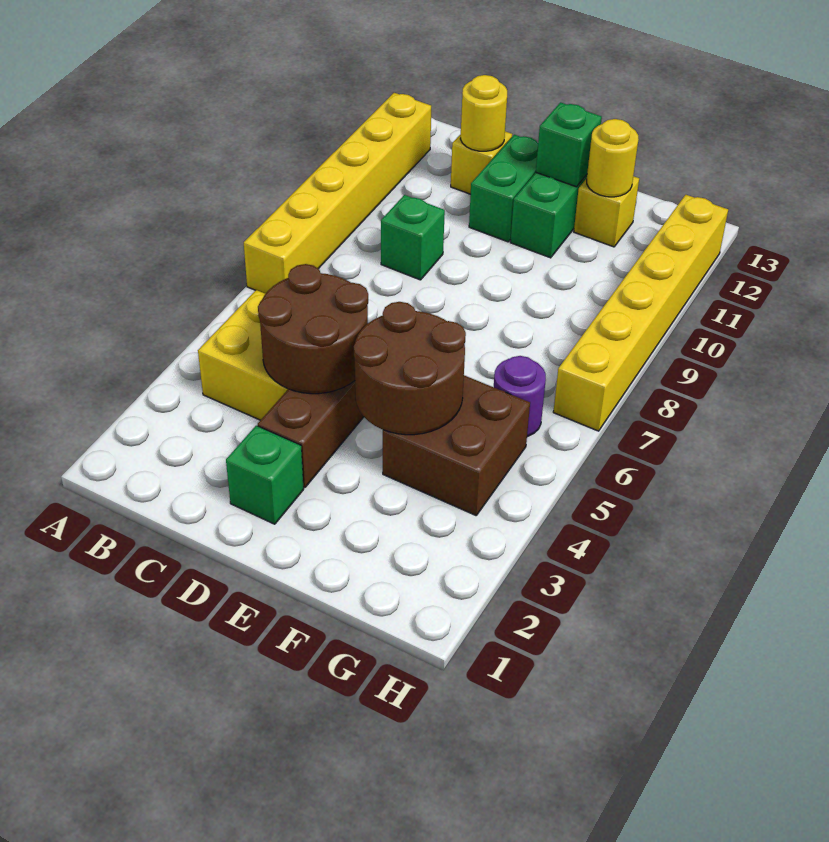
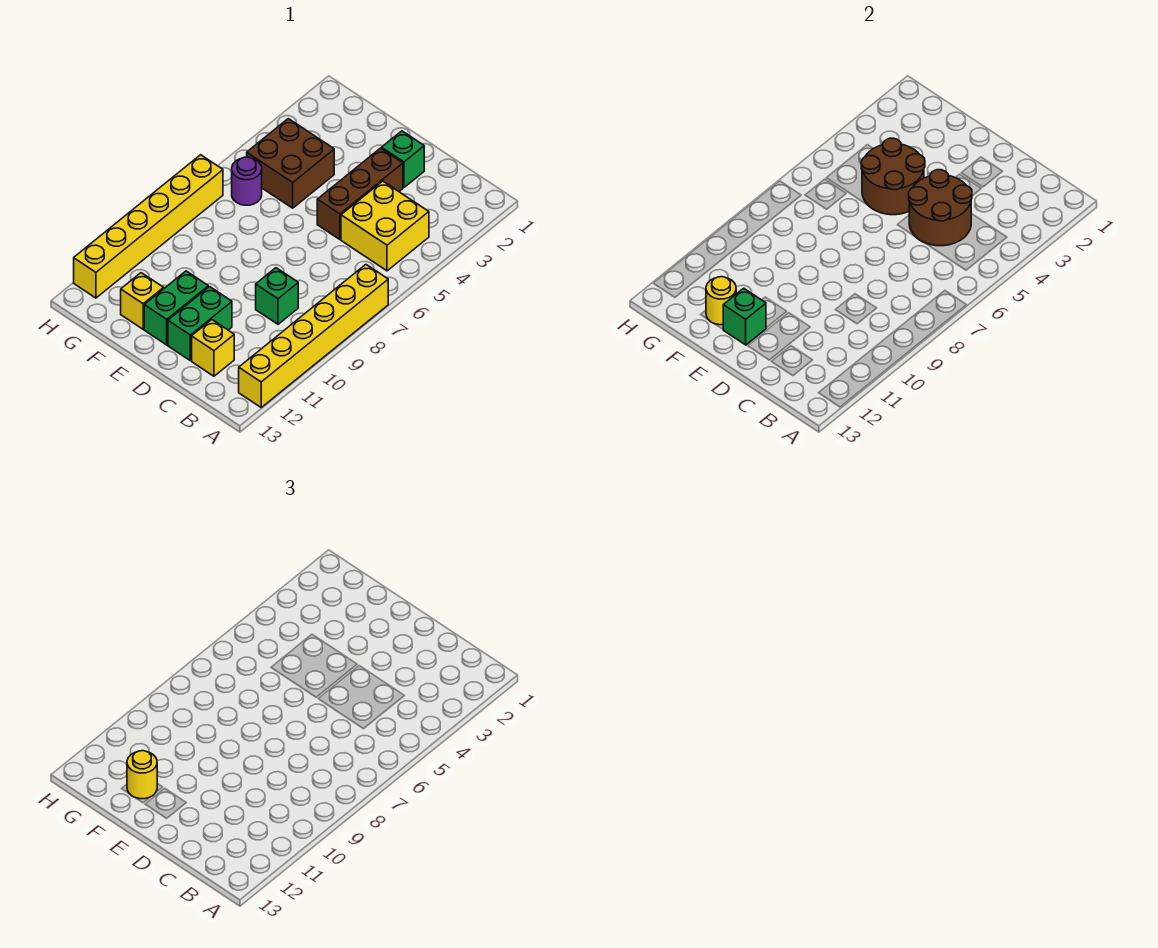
yellow 1x1 round brick [460,75,507,151] -> yellow 1x1 round brick moved to [127,751,157,799]

